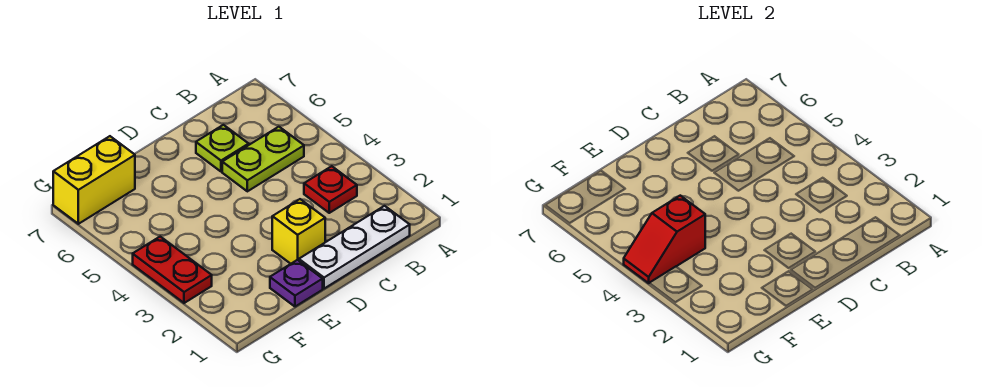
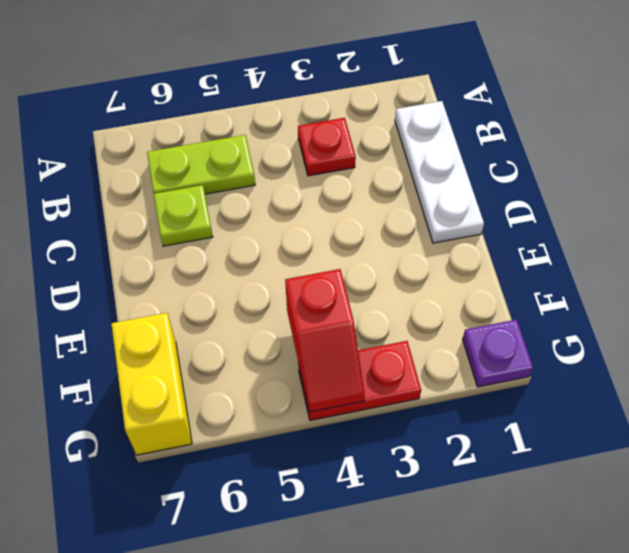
lime 1x2 plate [222,127,304,191] -> lime 1x2 plate turned to [147,135,255,194]
yellow 1x1 brick [272,199,325,264] -> none
purple 1x1 plate [270,260,323,307] -> purple 1x1 plate moved to [463,320,533,387]

